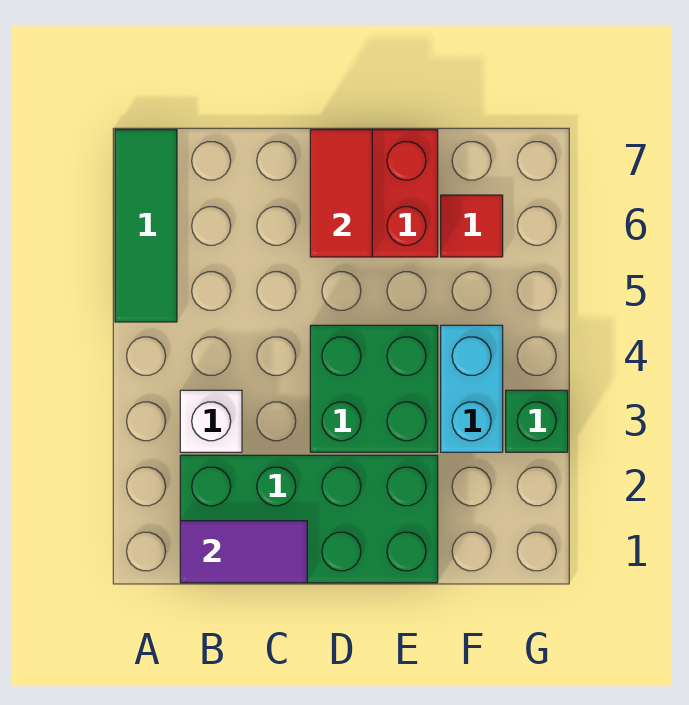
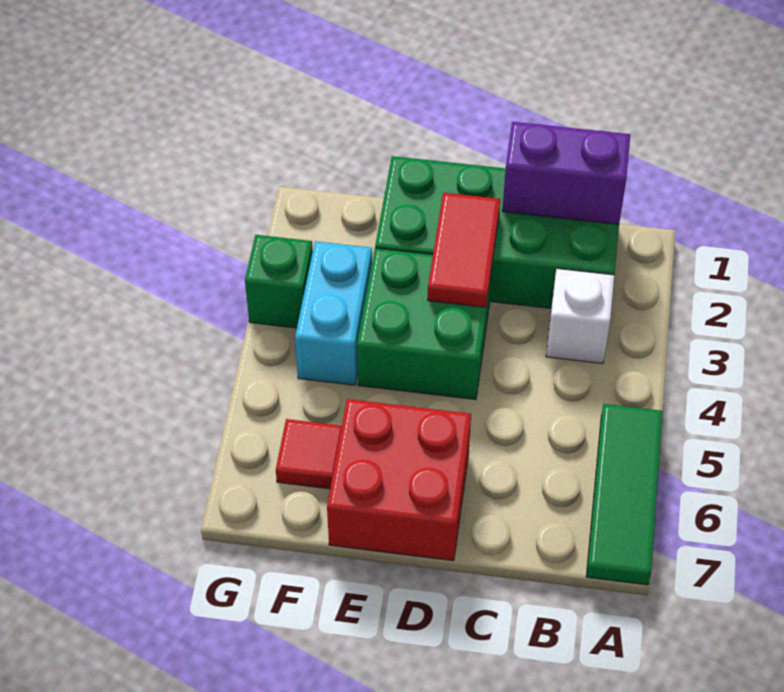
purple 1x2 tile [180,521,307,583] -> purple 1x2 brick [502,122,630,224]
red 1x2 tile [310,130,372,257] -> red 1x2 tile moved to [428,193,500,307]

